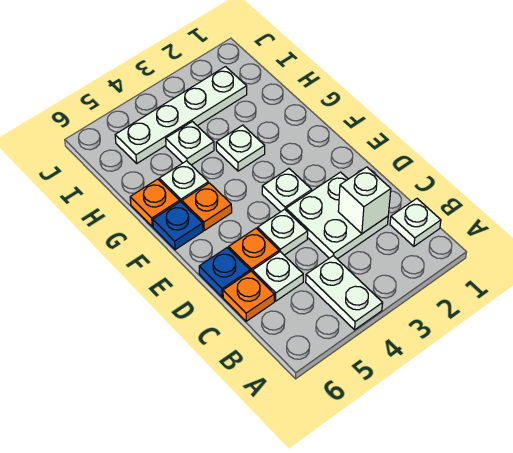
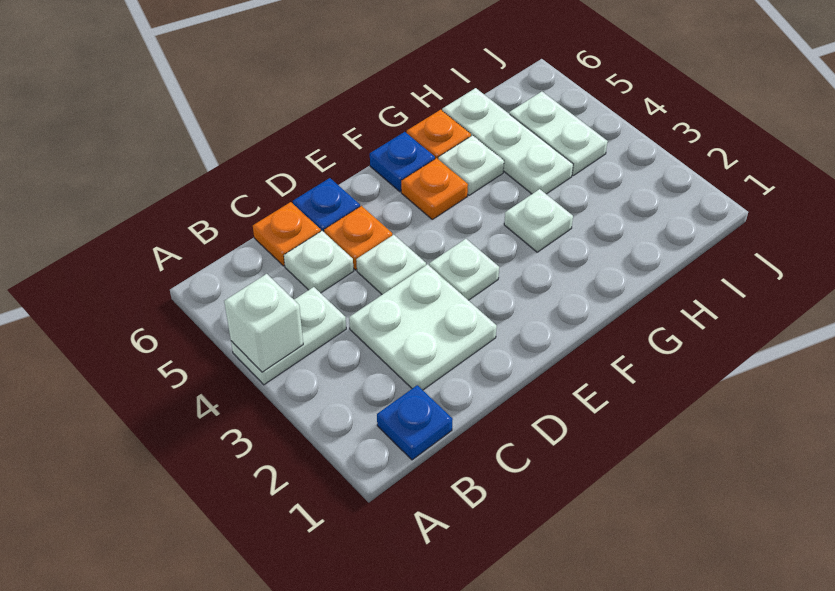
white 1x1 plate [390,199,441,246] -> blue 1x1 plate [377,385,453,460]
white 1x1 brick [338,167,391,234] -> white 1x1 brick moved to [224,274,303,372]
white 1x1 plate [166,122,214,165] -> white 1x3 plate [442,88,573,194]
white 1x4 plate [115,67,247,163] -> white 1x2 plate [509,92,608,175]

